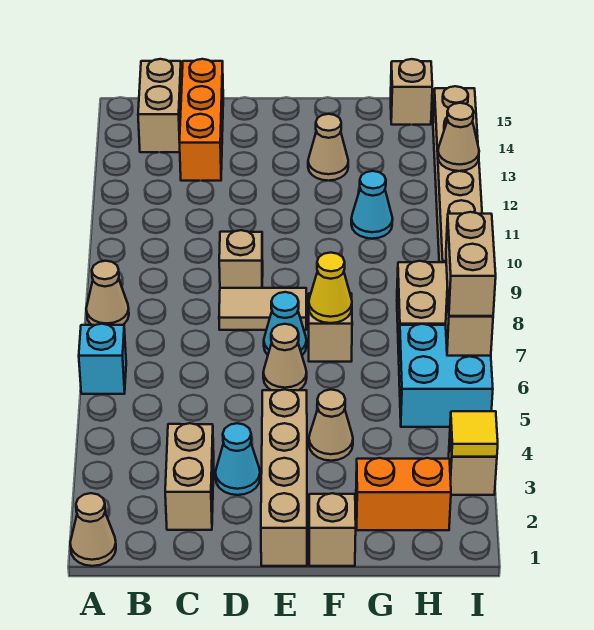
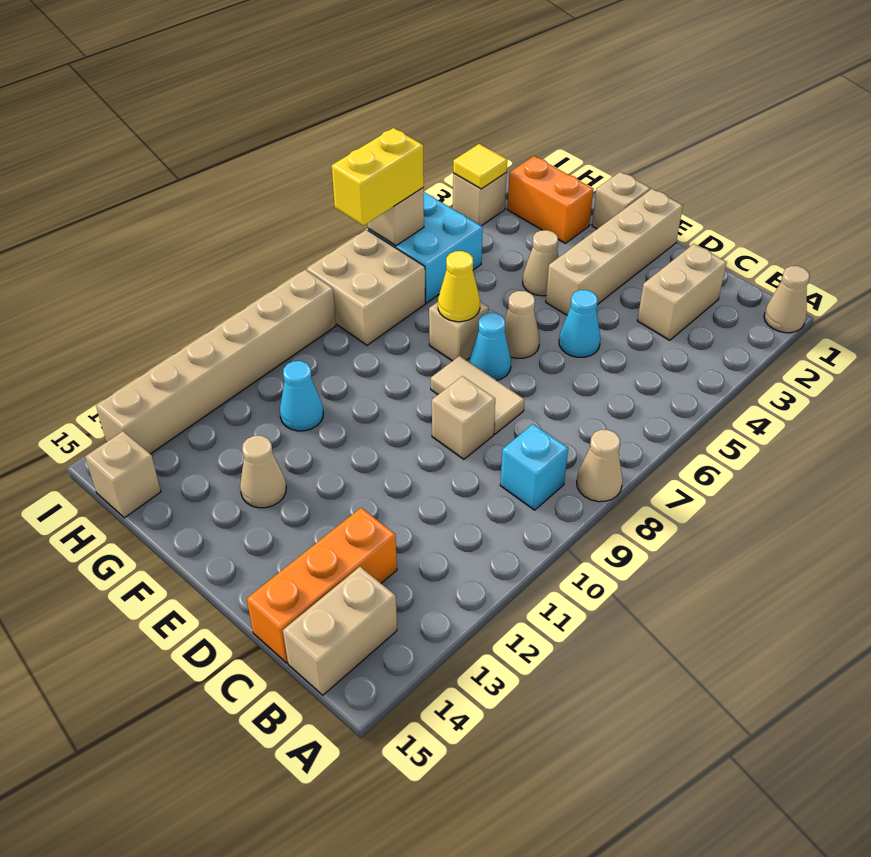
cyan 1x1 brick [79,324,126,394] -> cyan 1x1 brick moved to [500,424,568,510]
cyan 1x1 cone [215,423,260,495] -> cyan 1x1 cone moved to [559,290,601,357]
tan 1x2 brick [446,212,496,316] -> yellow 1x2 brick [332,128,424,226]
tan 1x1 cone [438,103,479,171] -> none

